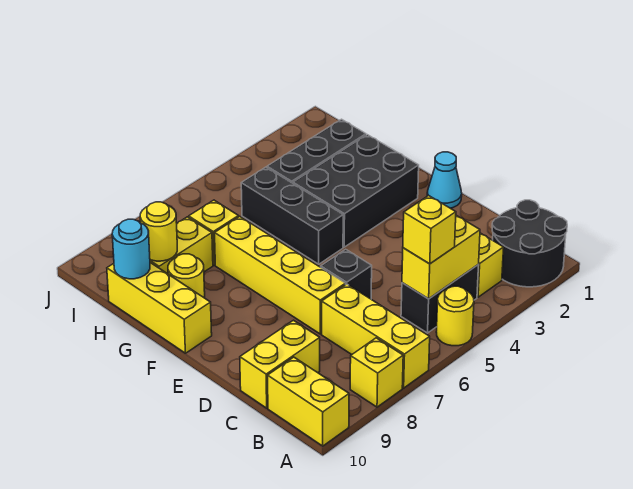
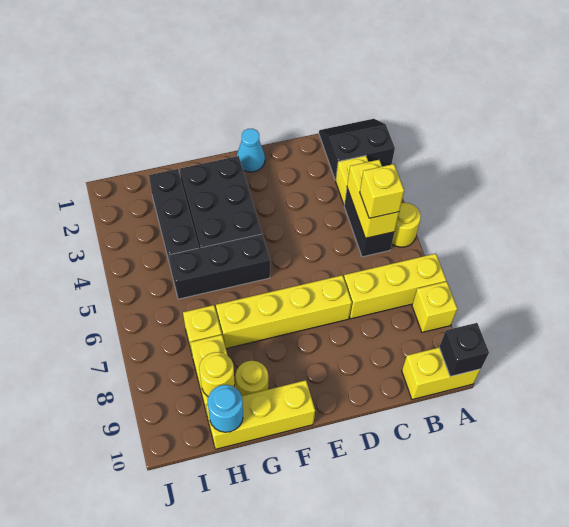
black 2x2 round brick [492,200,567,287] -> black 2x2 slope [319,119,395,180]
yellow 1x2 brick [240,320,320,408] -> none
black 1x1 brick [321,249,372,299] -> black 1x1 brick moved to [439,323,489,376]

